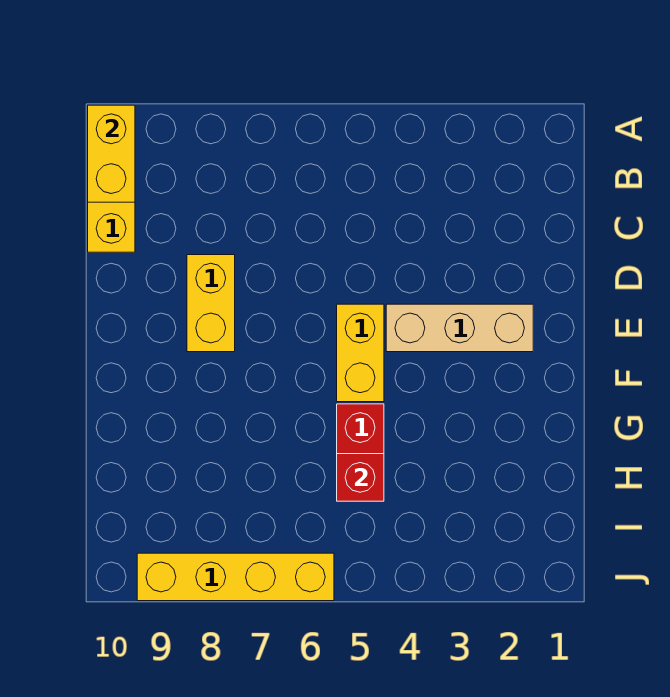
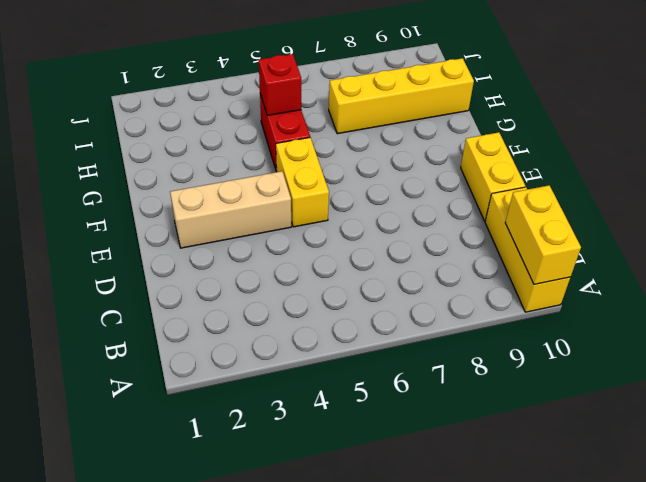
yellow 1x2 brick [187,255,235,352] -> yellow 1x2 brick moved to [461,132,525,221]
yellow 1x4 brick [137,553,334,601] -> yellow 1x4 brick moved to [329,58,474,134]

